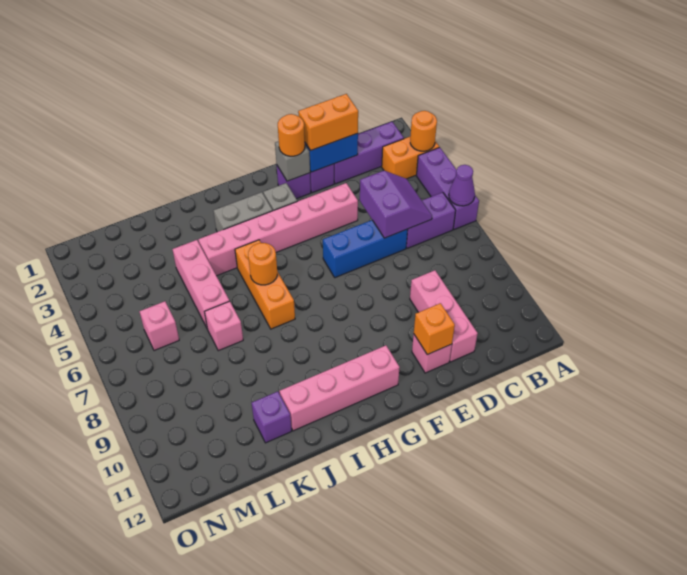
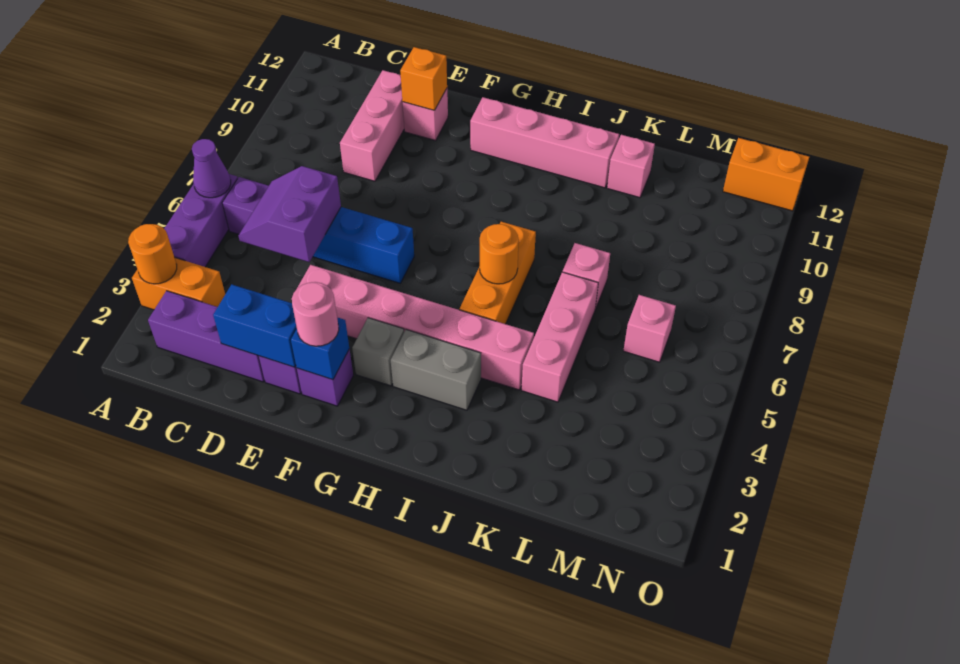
orange 1x2 brick [298,94,358,151] -> orange 1x2 brick moved to [723,138,809,211]
grey 1x1 brick [275,141,310,181] -> blue 1x1 brick [291,318,349,380]
orange 1x1 round brick [278,114,305,156] -> pink 1x1 round brick [292,282,339,346]
purple 1x1 brick [252,391,292,443] -> pink 1x1 brick [607,135,655,198]

